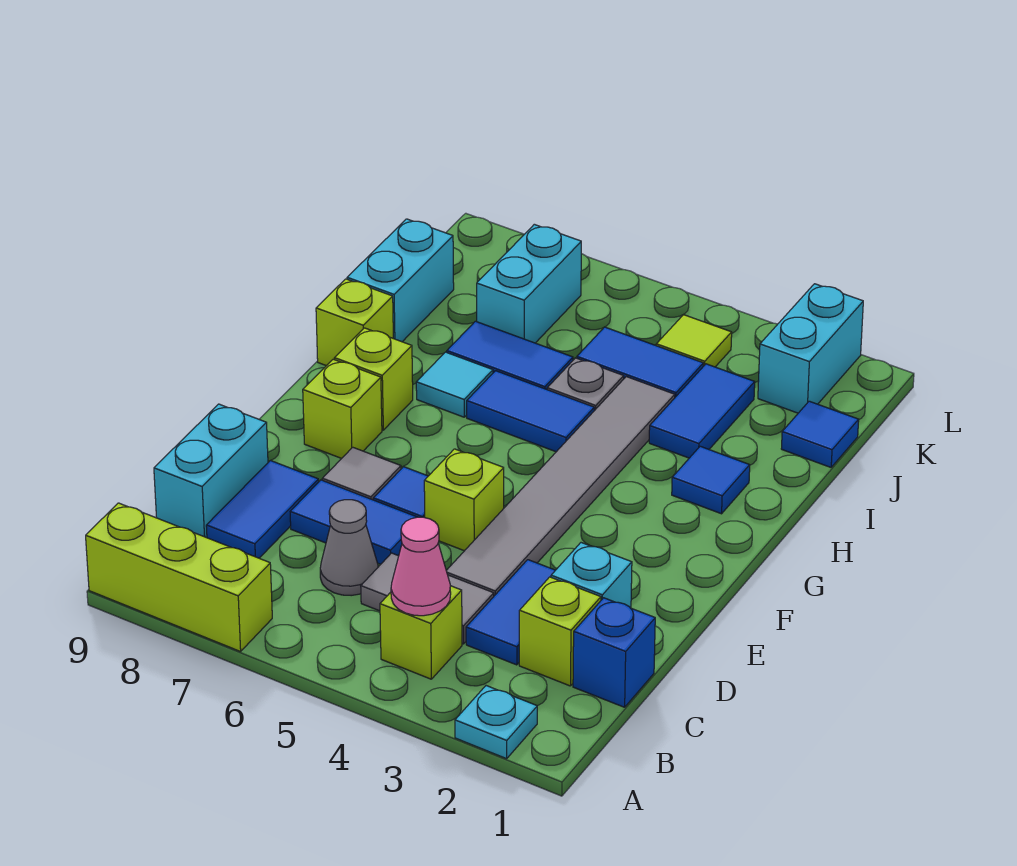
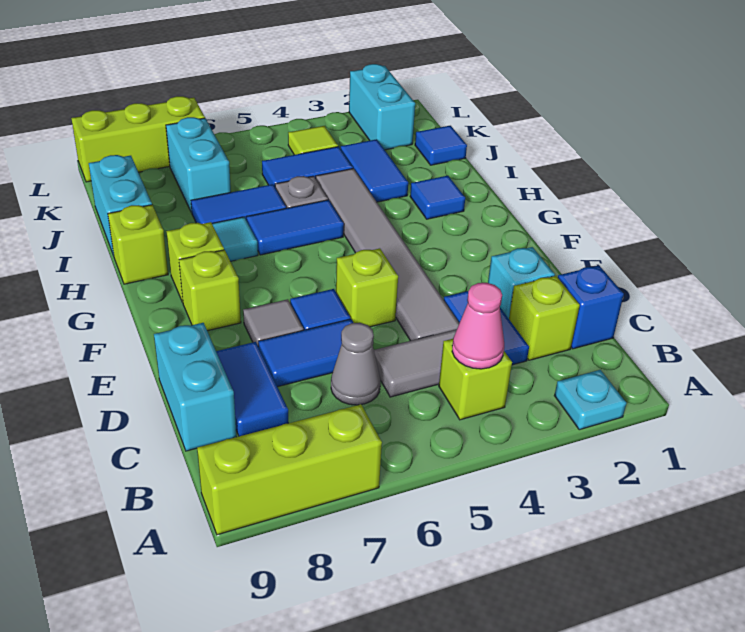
none -> lime 1x3 brick [71,96,205,182]

